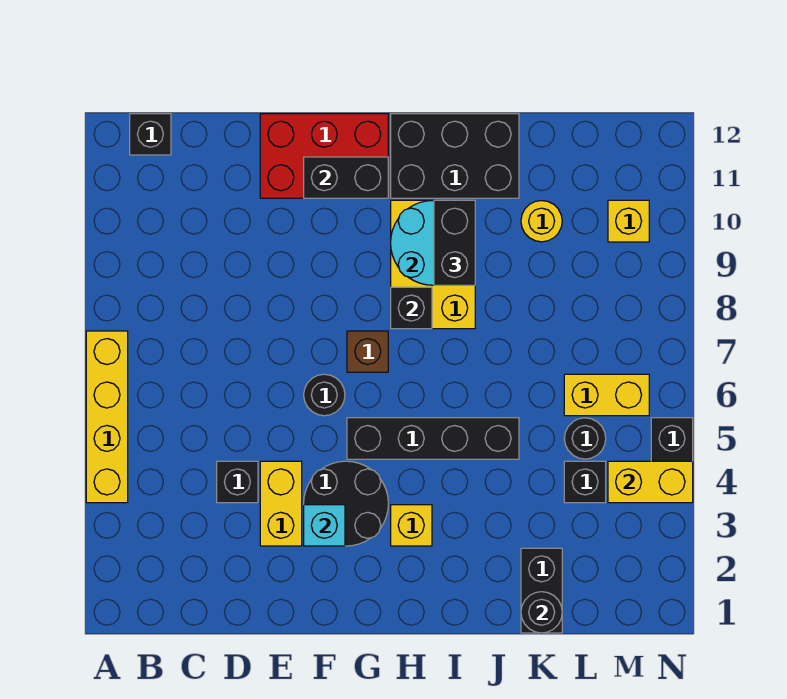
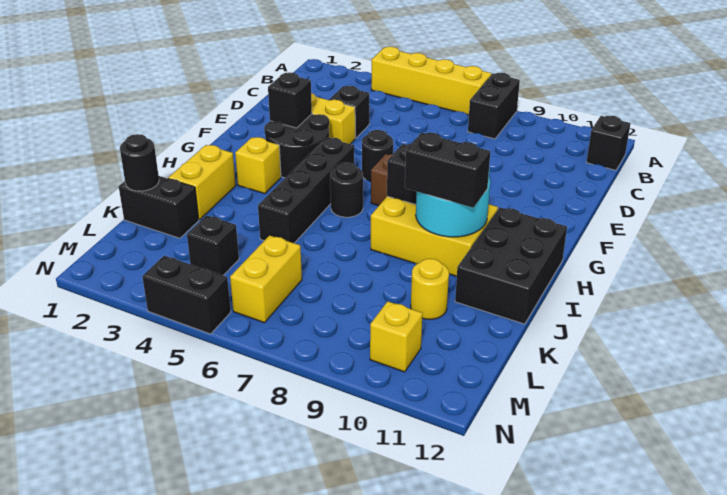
red 2x3 brick [260,114,388,198] -> none
cyan 1x1 brick [304,505,345,546] -> black 1x1 brick [268,73,312,128]
black 1x2 brick [304,157,388,198] -> black 1x2 brick moved to [468,73,520,139]
black 1x1 round brick [564,418,606,459] -> black 1x1 round brick moved to [330,162,363,217]
yellow 1x2 brick [608,461,693,503] -> yellow 1x2 brick moved to [168,145,236,220]

